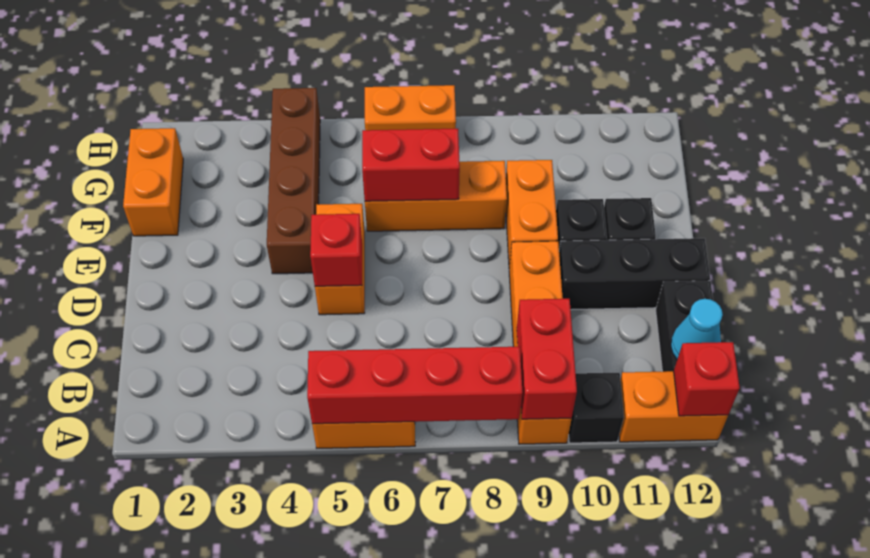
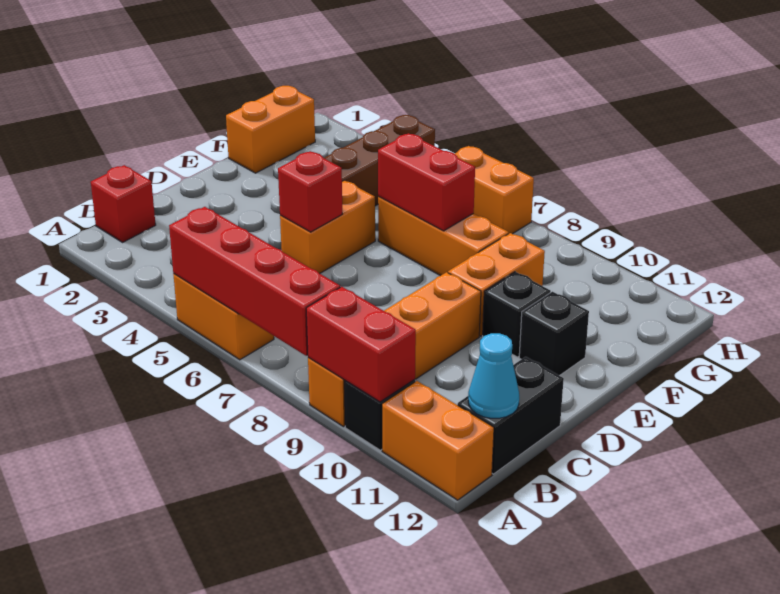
red 1x2 brick [517,299,577,419] -> red 1x2 brick turned to [306,287,416,402]
red 1x1 brick [674,342,740,416] -> red 1x1 brick moved to [91,165,156,242]
black 1x3 brick [559,238,710,310] -> none

